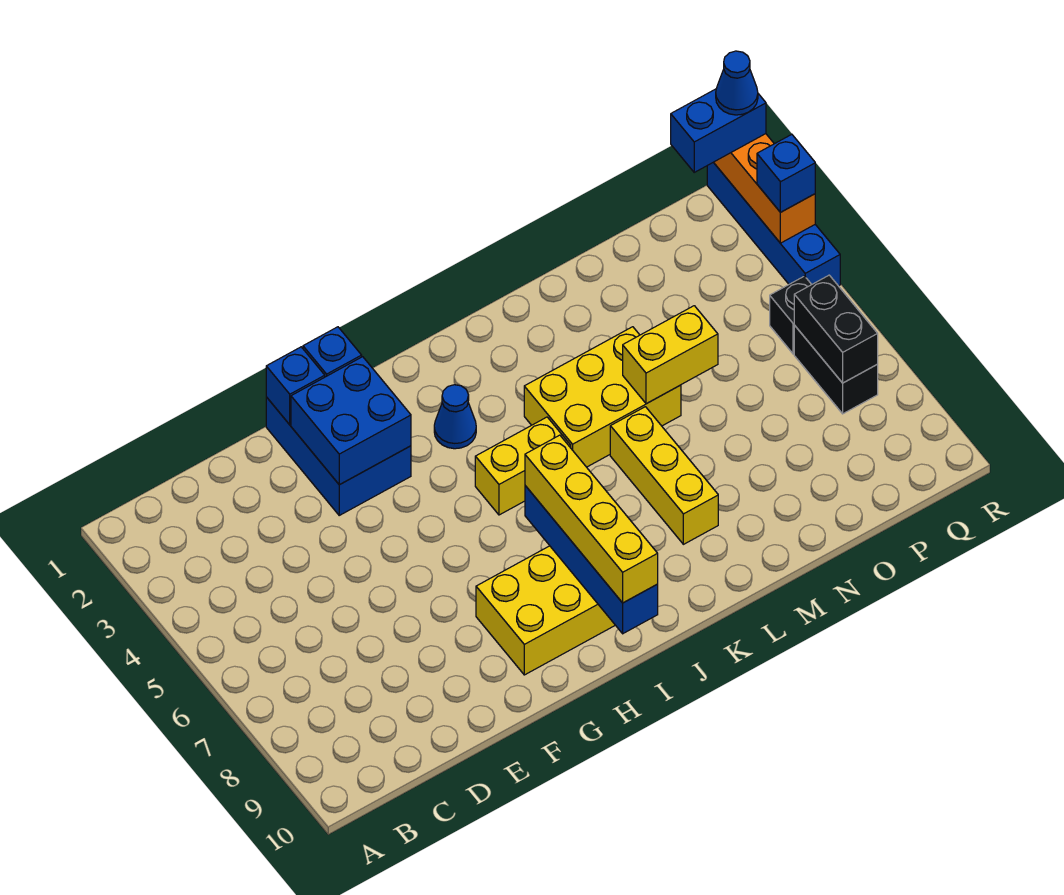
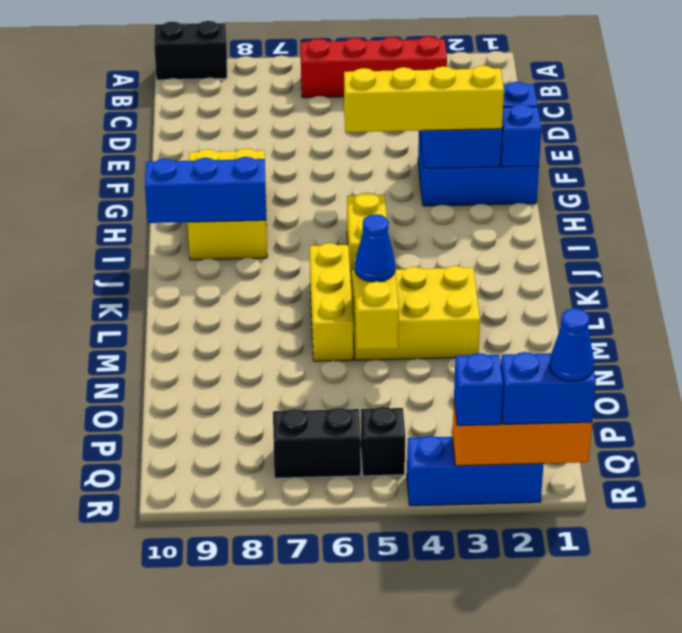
none -> red 1x4 brick [301,36,447,98]
blue 1x1 cone [434,385,476,449] -> blue 1x1 cone moved to [355,214,395,282]
blue 1x4 brick [525,486,658,634] -> blue 1x3 brick [145,157,266,223]
yellow 1x4 brick [525,435,658,603] -> yellow 1x4 brick moved to [344,66,504,132]
yellow 2x3 brick [524,327,681,467] -> yellow 2x3 brick turned to [352,266,480,360]
yellow 1x3 brick [610,407,718,544] -> yellow 1x3 brick turned to [310,243,353,361]
blue 1x2 brick [671,89,766,172] -> blue 1x2 brick turned to [501,352,596,424]
black 1x2 brick [794,275,878,383] -> black 1x2 brick moved to [154,21,227,80]
blue 1x4 brick [707,162,840,286] -> blue 1x3 brick [407,436,544,506]

